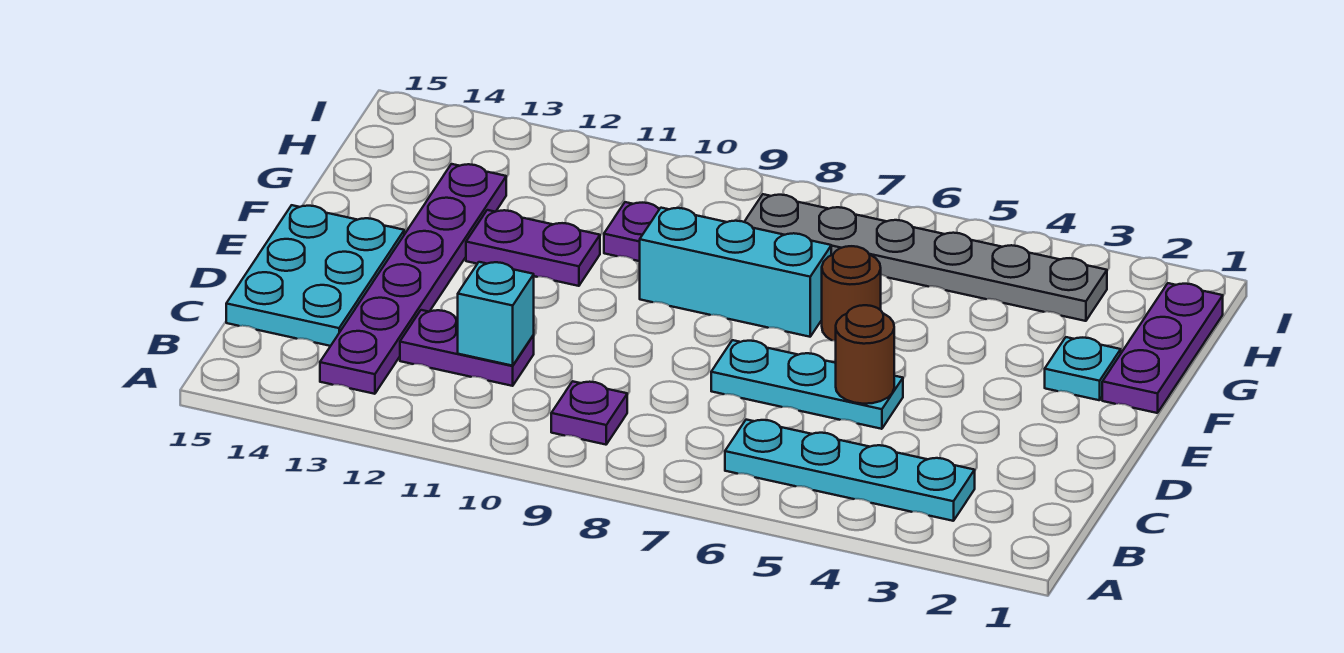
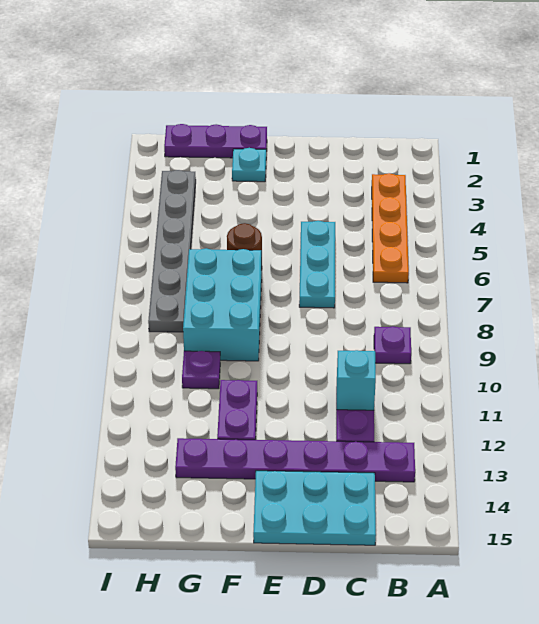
cyan 1x4 plate [725,420,975,521] -> orange 1x4 plate [372,173,409,283]
brown 1x1 round brick [836,305,894,404] -> none
cyan 1x3 brick [640,208,831,337] -> cyan 2x3 brick [183,248,262,361]

